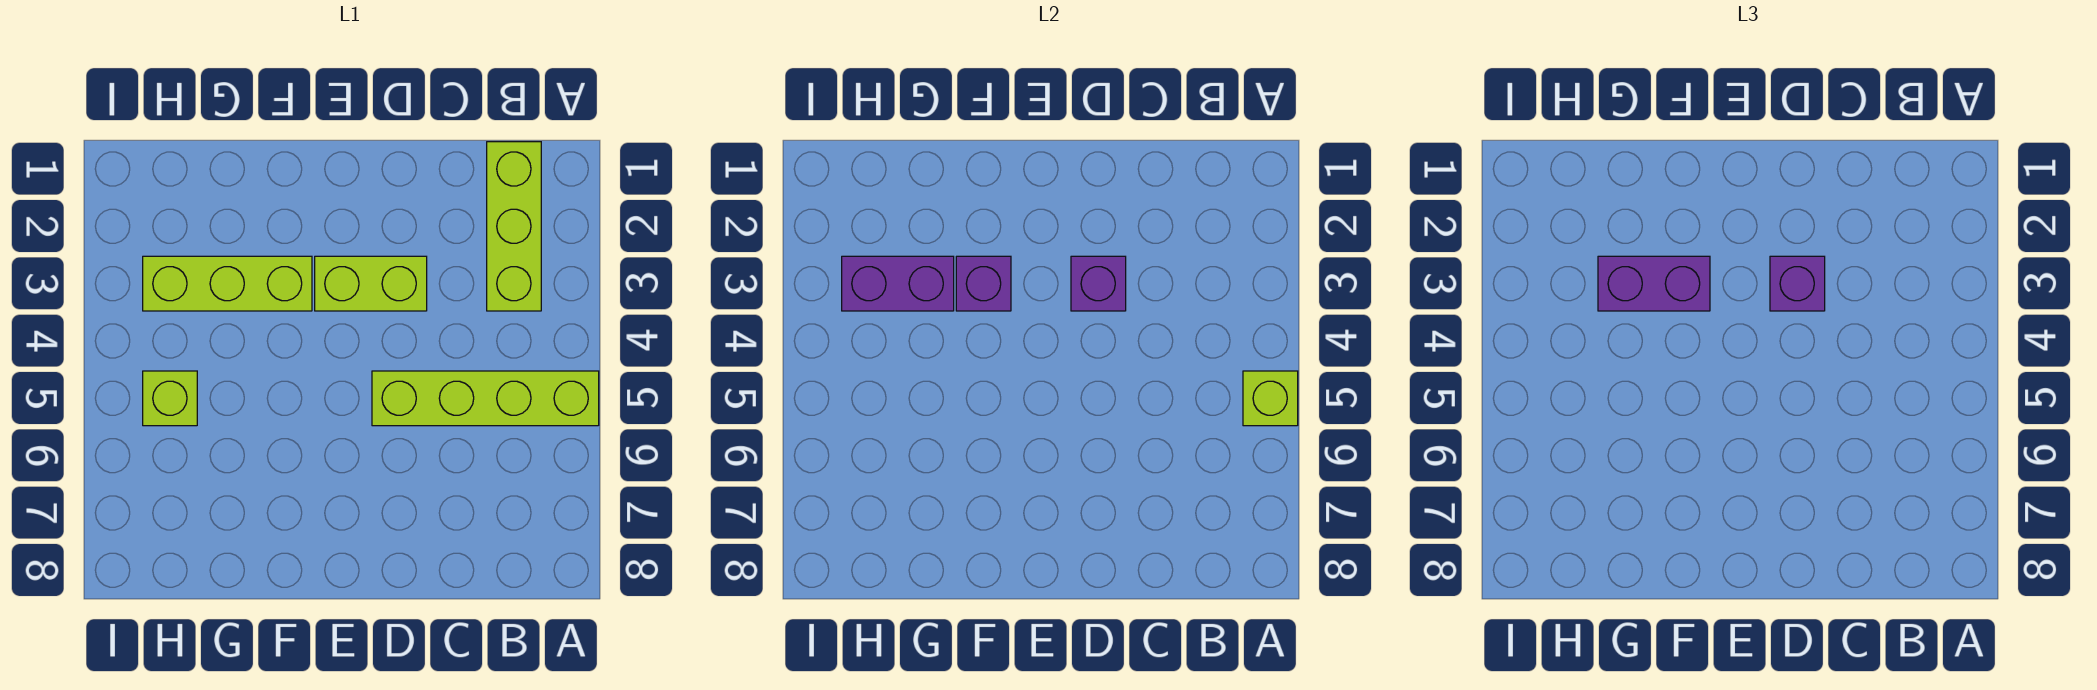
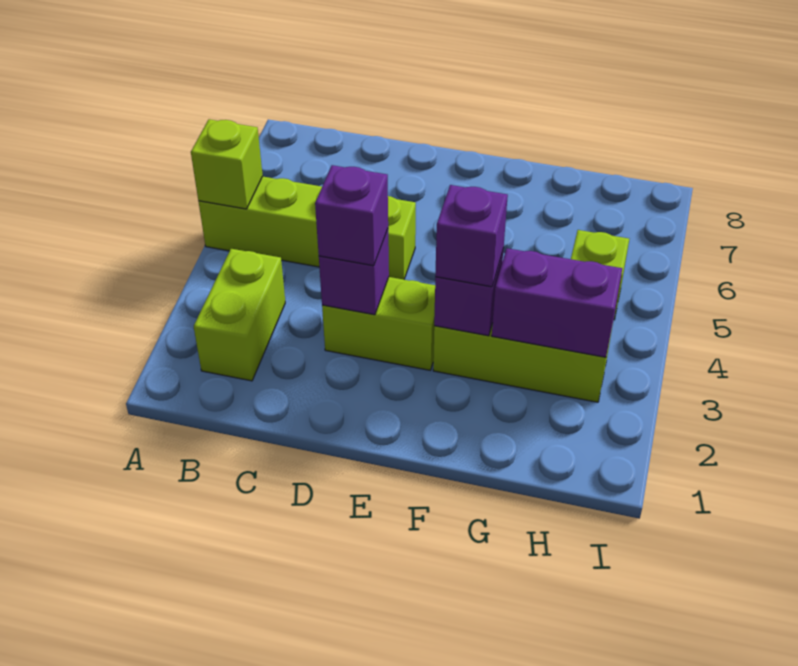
lime 1x3 brick [487,142,541,311] -> lime 1x2 brick [194,249,285,381]
purple 1x2 brick [1598,256,1710,311] -> purple 1x1 brick [435,185,508,287]

